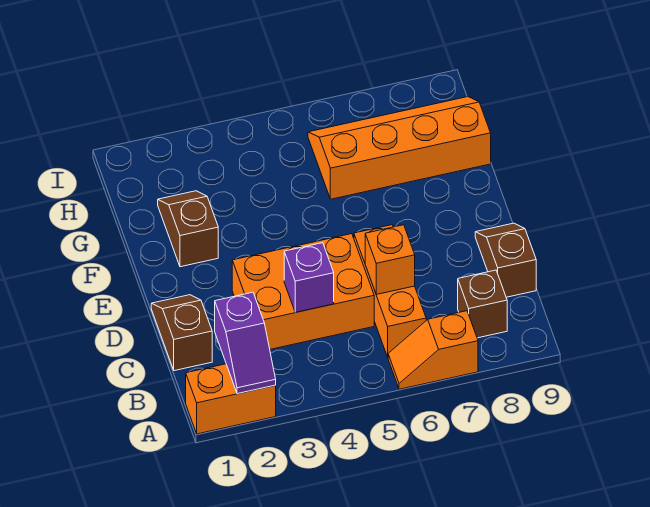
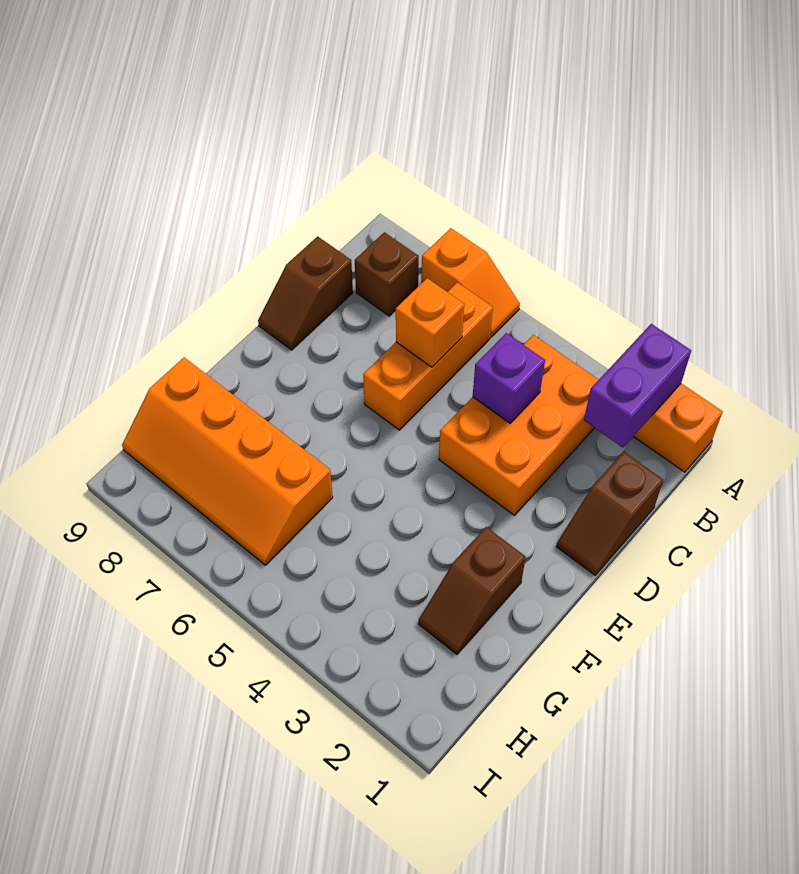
purple 1x2 slope [215,292,276,394] -> purple 1x2 brick [584,324,691,448]
orange 2x3 brick [232,234,374,349] -> orange 2x3 brick turned to [439,335,598,515]

